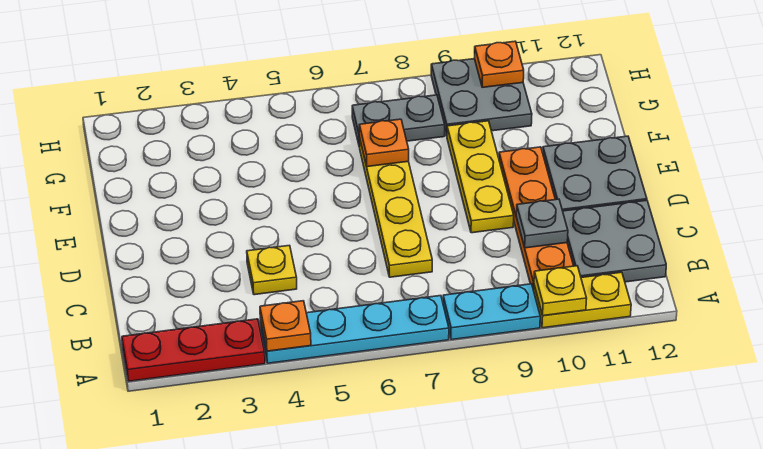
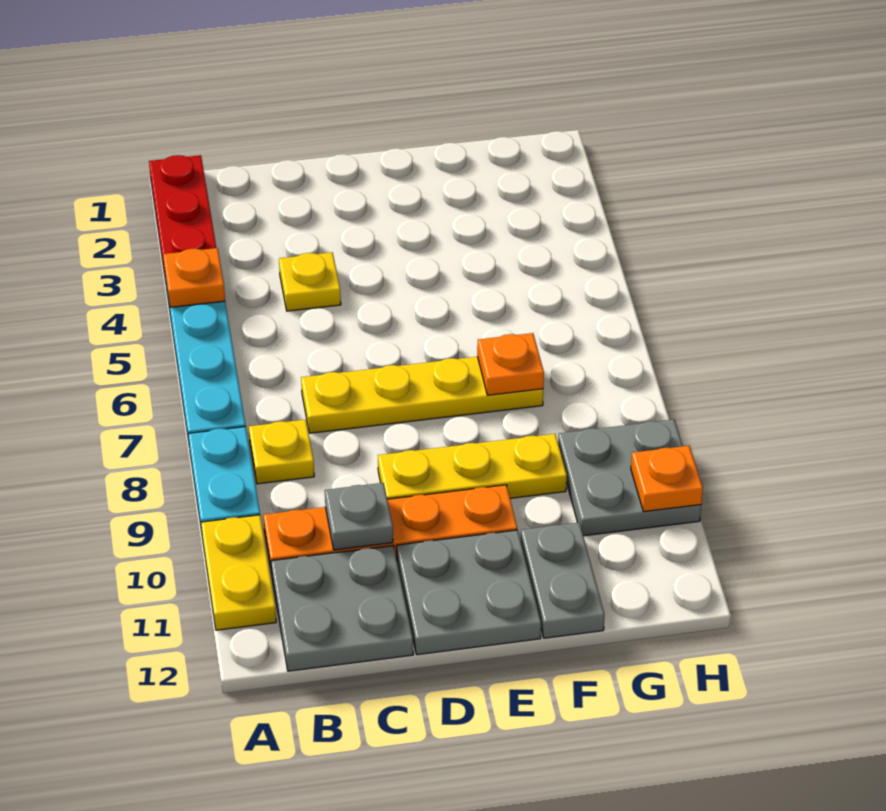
yellow 1x1 plate [534,266,587,316] -> yellow 1x1 plate moved to [249,420,314,484]
grey 1x2 plate [352,95,445,147] -> grey 1x2 plate moved to [521,523,605,638]

